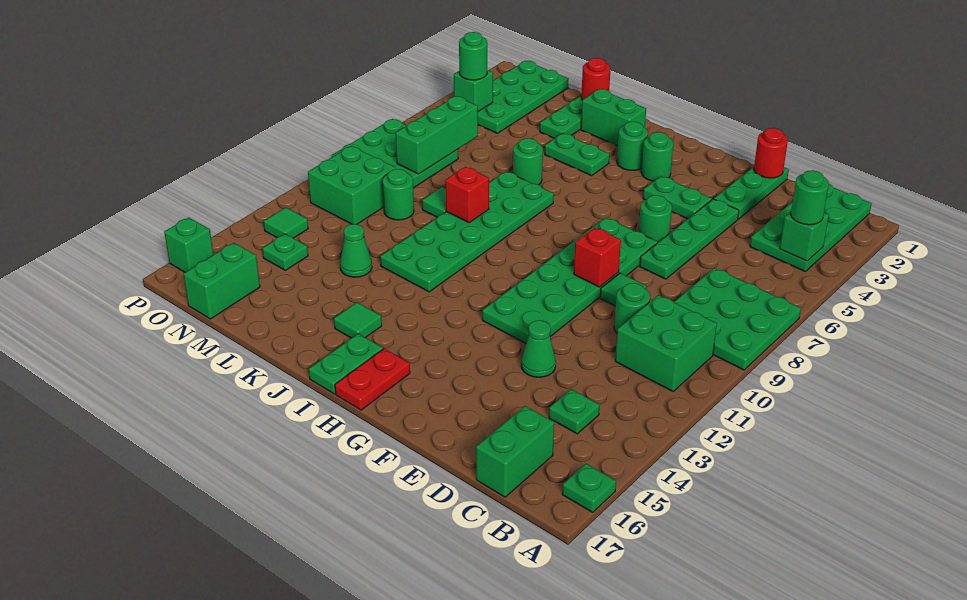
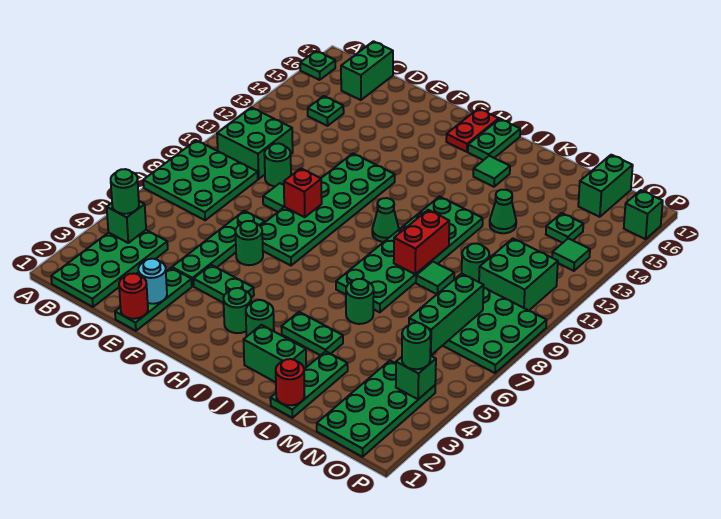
none -> cyan 1x1 round brick [138,259,167,304]
green 1x1 cone [521,320,556,377] -> green 1x1 cone moved to [372,198,399,242]
red 1x1 brick [445,167,489,222] -> red 1x2 brick [394,210,449,274]

